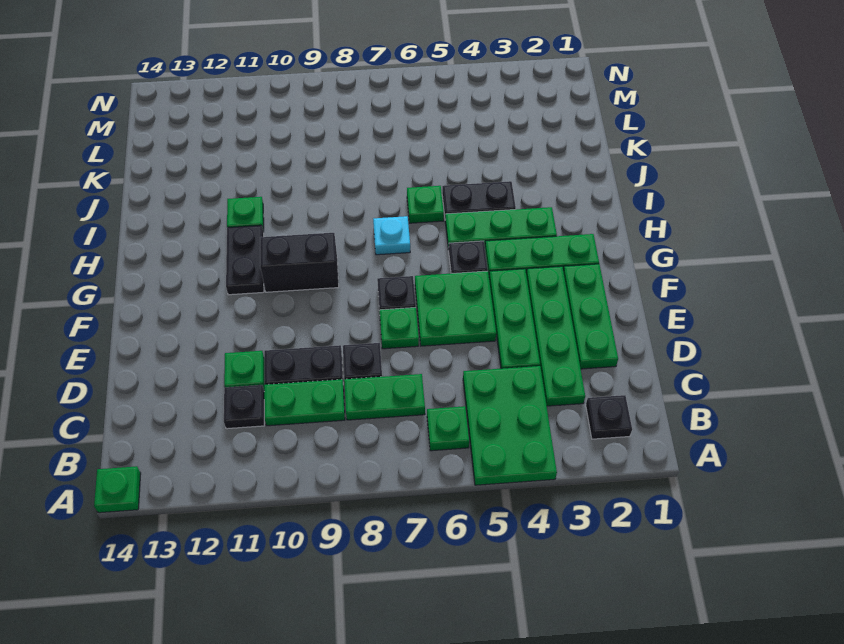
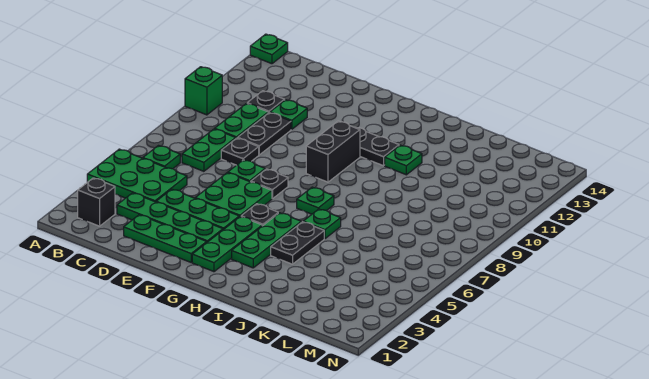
none -> green 1x1 brick [185,67,222,115]
black 1x1 plate [586,395,632,439] -> black 1x1 brick [78,178,115,226]
cyan 1x1 plate [373,216,410,255] -> green 1x1 plate [297,187,334,214]

